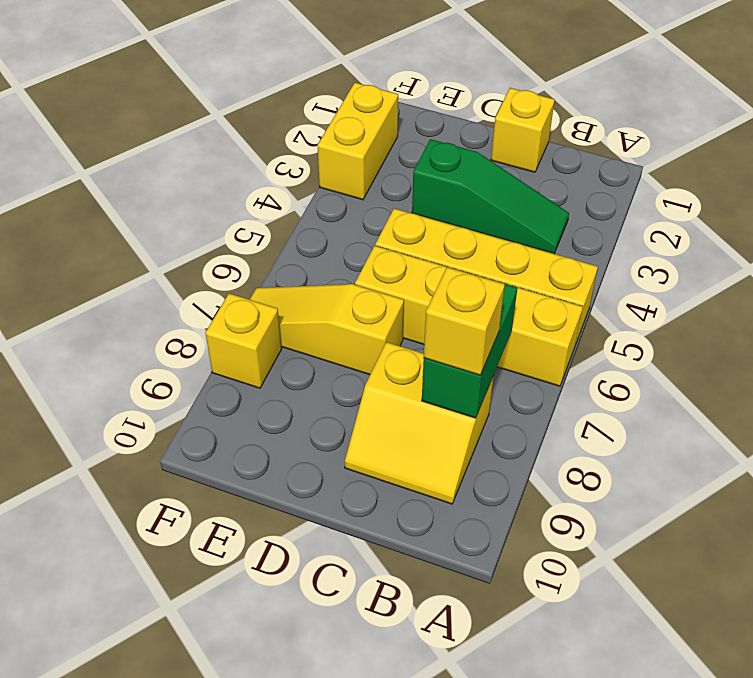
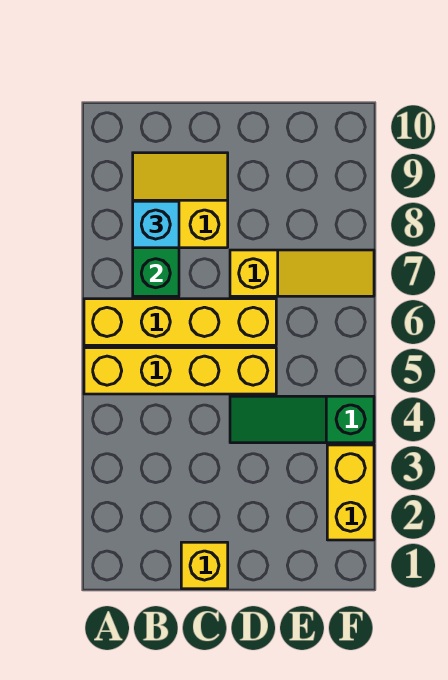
green 1x3 slope [412,139,569,254] -> green 1x3 slope moved to [230,396,374,443]
yellow 1x1 brick [424,267,505,375] -> cyan 1x1 brick [133,201,179,248]
yellow 1x1 brick [205,293,282,388] -> none

